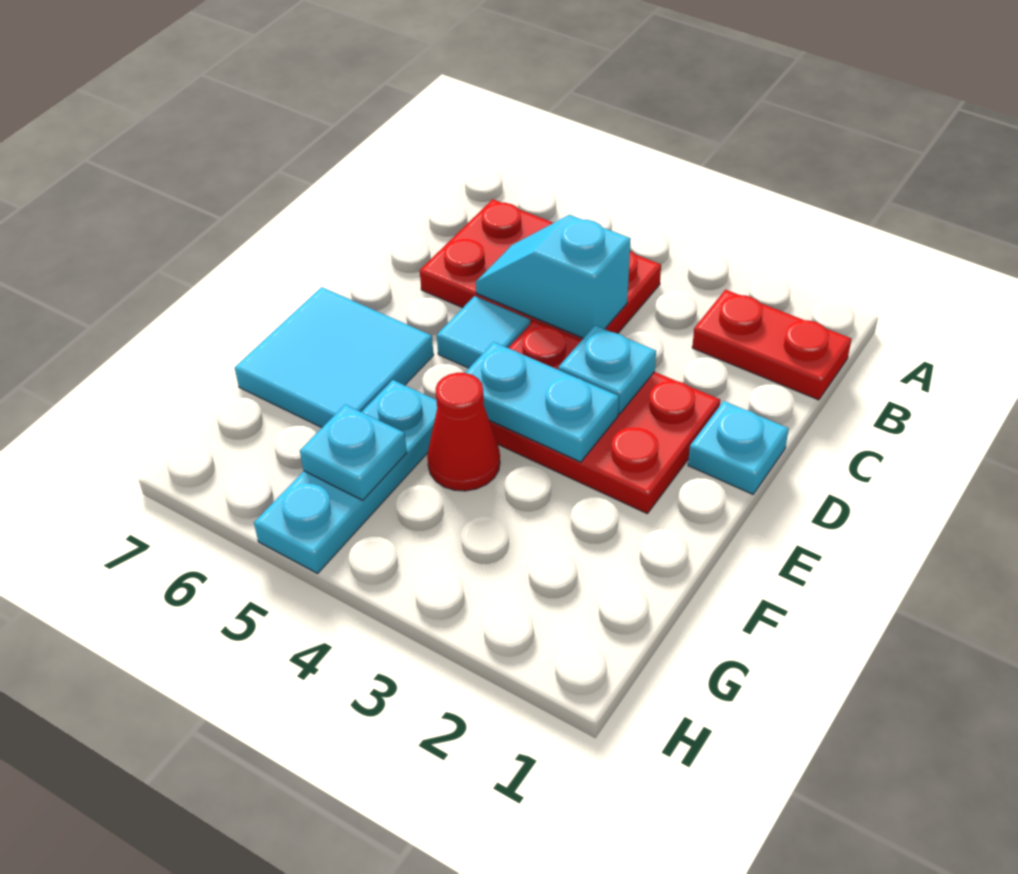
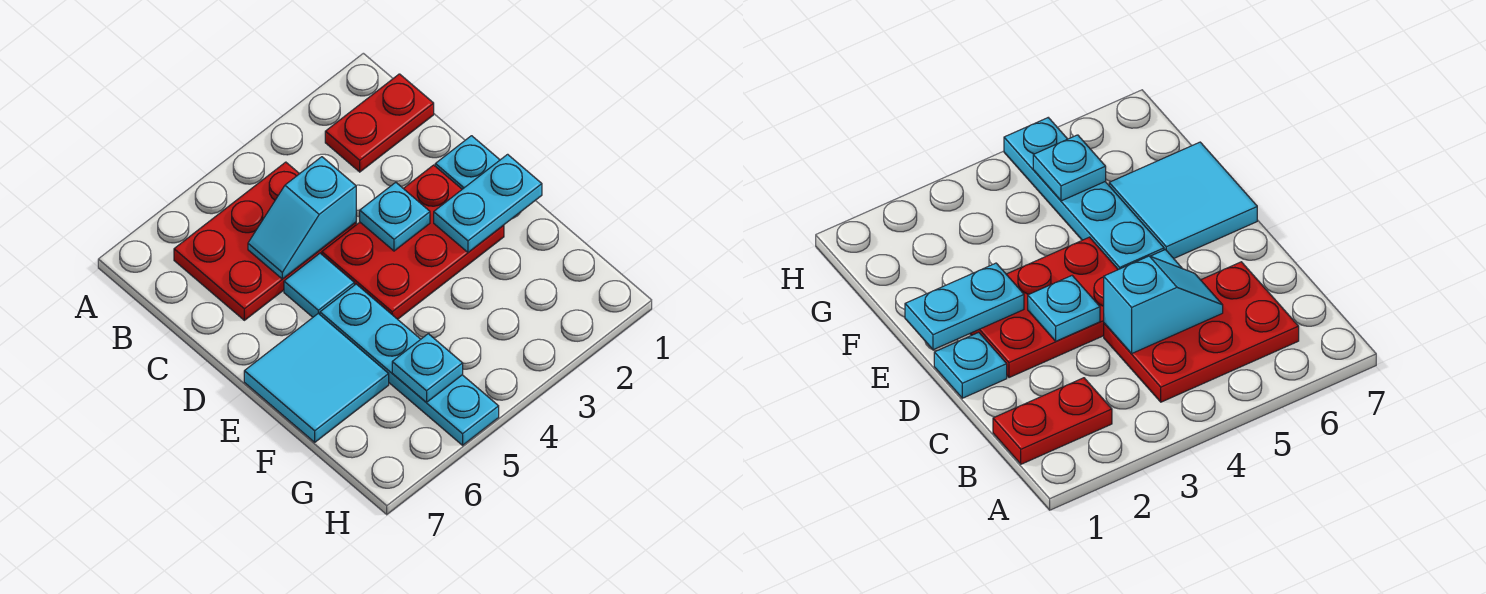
cyan 1x2 plate [465,342,619,462] -> cyan 1x2 plate moved to [434,154,542,252]
red 1x1 cone [427,373,500,491] -> none
cyan 1x3 plate [254,380,437,573] -> cyan 1x4 plate [320,284,499,445]

